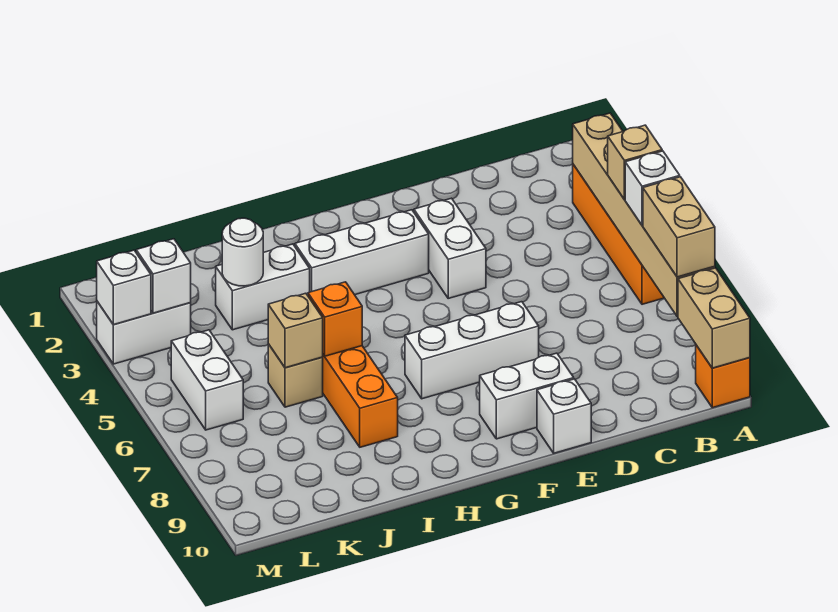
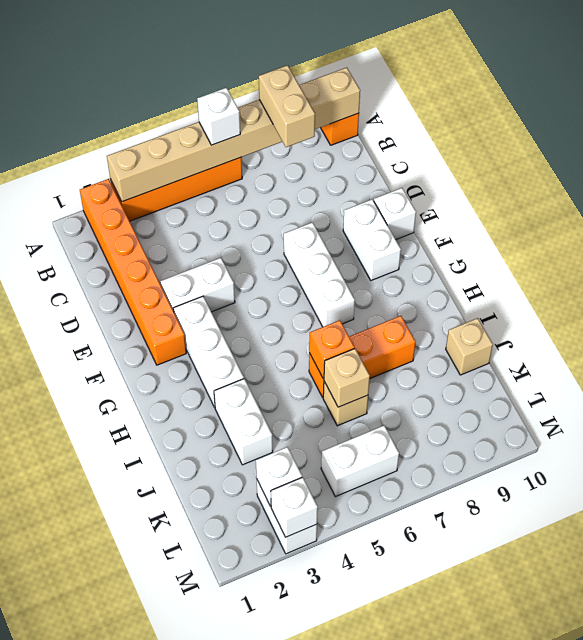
none -> orange 1x6 brick [80,179,186,365]
tan 1x1 brick [608,125,662,200] -> tan 1x1 brick moved to [446,318,493,375]
tan 1x2 brick [643,177,715,277] -> tan 1x2 brick turned to [259,65,315,147]
white 1x1 round brick [222,218,263,286] -> none

